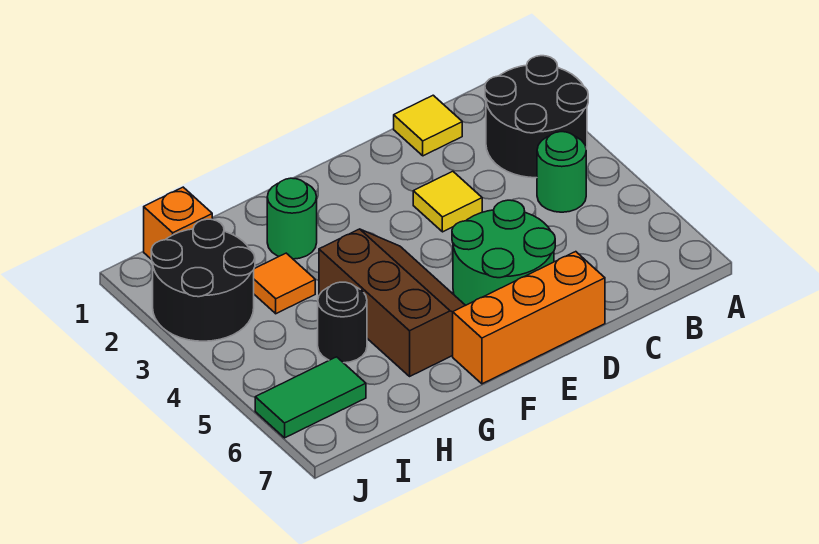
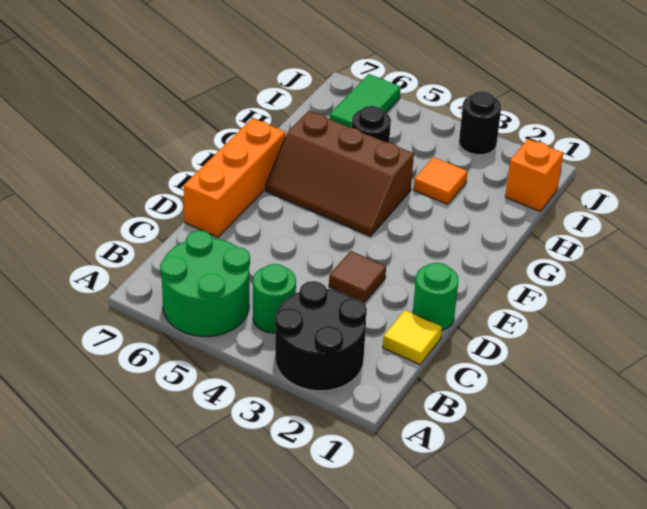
yellow 1x1 tile [413,171,482,232] -> brown 1x1 tile [329,251,386,303]
green 2x2 round brick [452,200,555,305] -> green 2x2 round brick moved to [160,230,250,337]
green 1x1 round brick [267,178,317,259] -> green 1x1 round brick moved to [413,263,458,330]
black 2x2 round brick [151,219,255,341] -> black 1x1 round brick [459,91,501,155]

